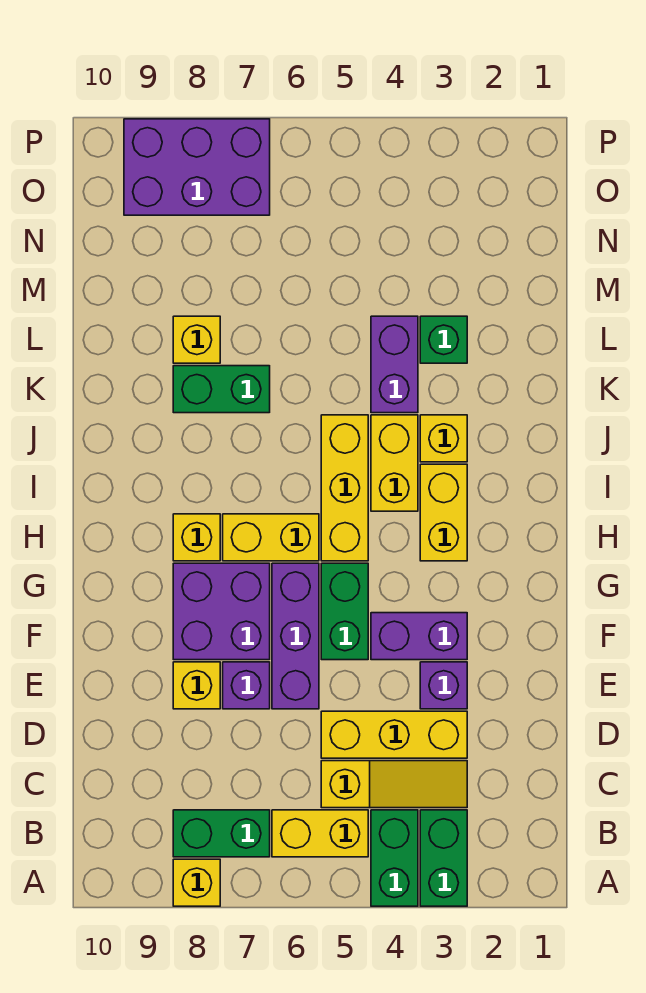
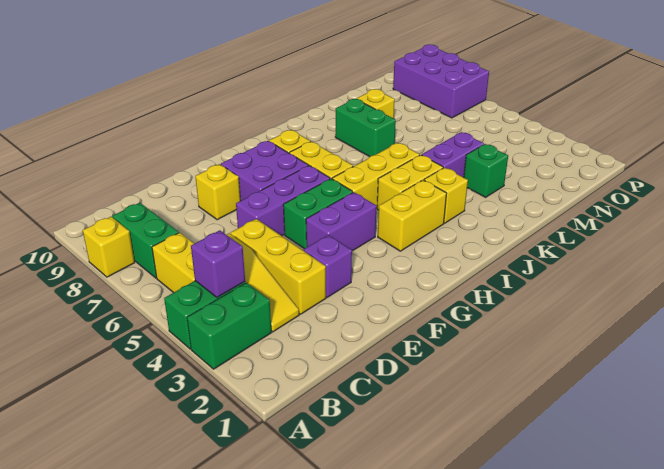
purple 1x1 brick [223,662,270,709] -> purple 1x1 brick moved to [191,230,245,298]
purple 1x2 brick [371,613,467,660] -> purple 1x2 brick turned to [306,192,376,251]

